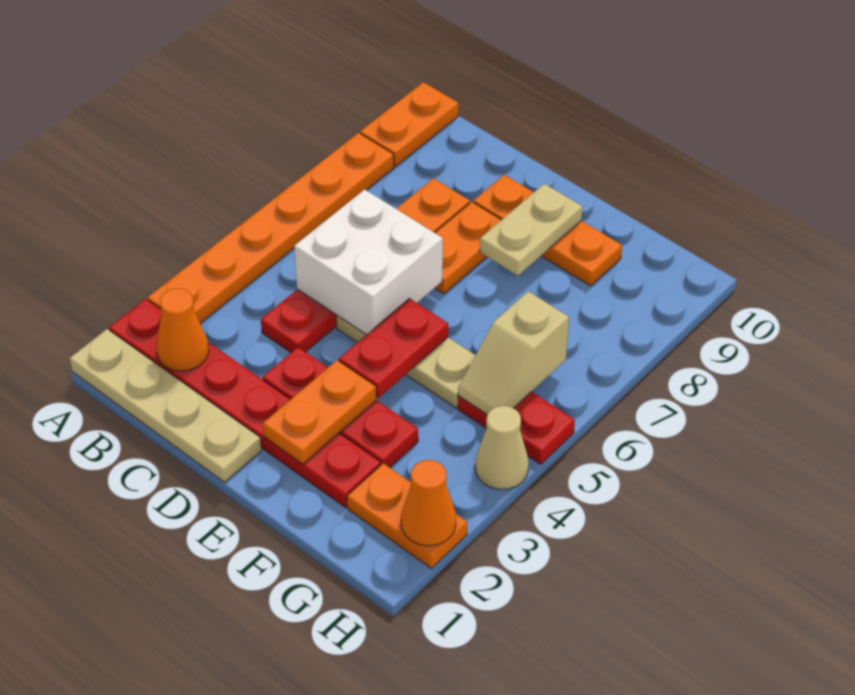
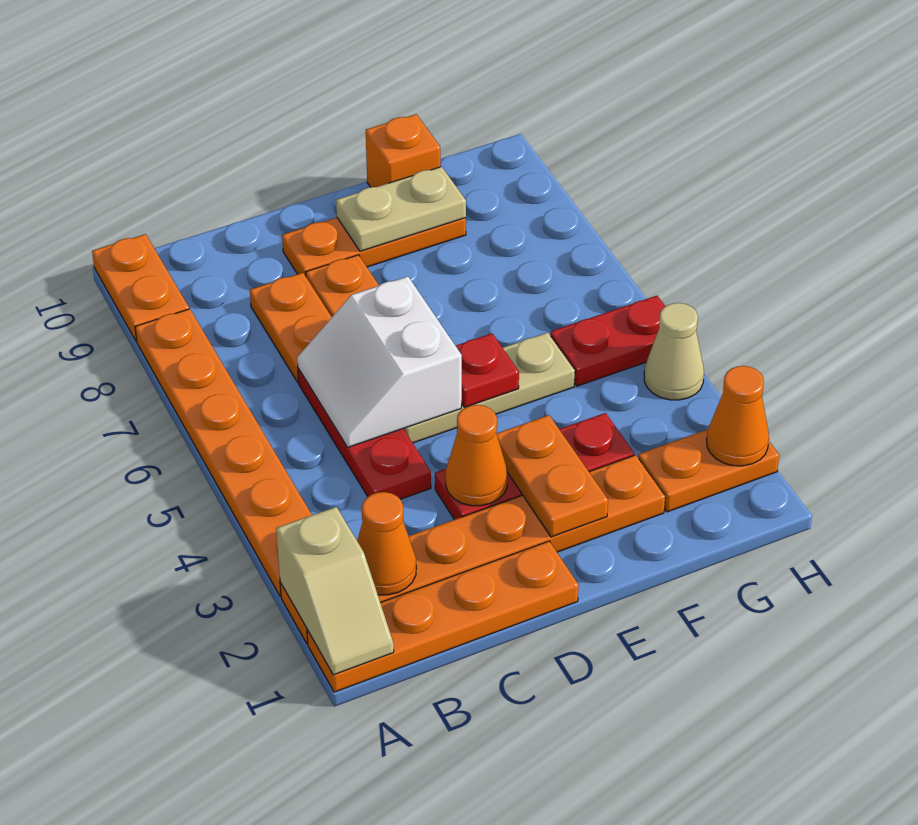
tan 1x4 plate [70,329,262,482] -> orange 1x4 plate [307,541,579,692]
red 1x6 plate [109,299,381,507] -> orange 1x6 plate [280,455,665,643]
white 2x2 brick [294,189,443,335] -> white 2x2 slope [297,276,462,447]
none -> orange 1x1 cone [446,405,508,506]
red 1x2 plate [339,298,448,398] -> red 1x1 plate [456,334,519,407]
tan 1x2 plate [480,184,582,276] -> tan 1x2 plate turned to [336,167,466,251]
none -> orange 1x1 brick [366,114,440,187]
tan 1x2 slope [458,291,569,414] -> tan 1x2 slope moved to [276,507,394,675]

